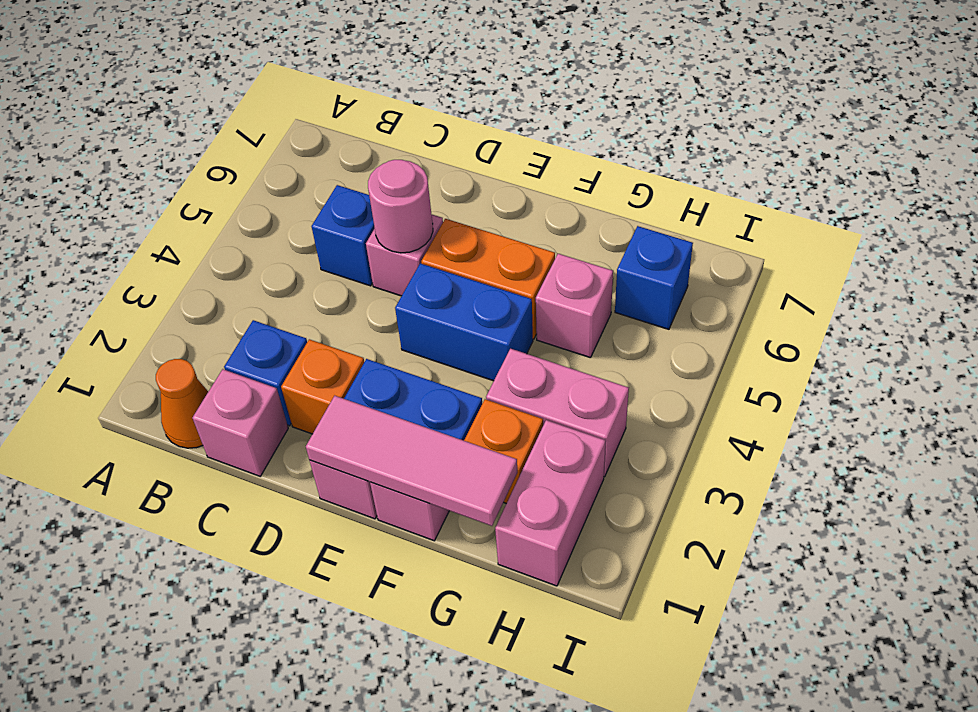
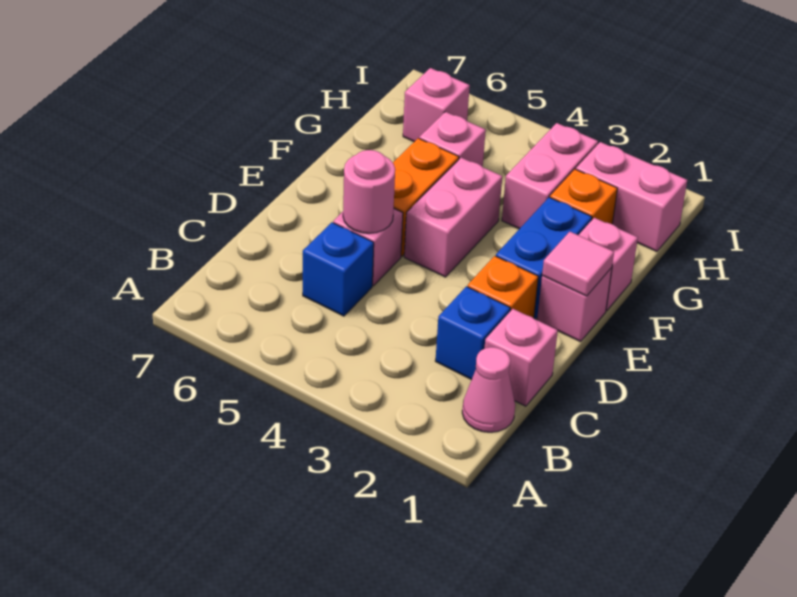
orange 1x1 cone [156,359,208,448] -> pink 1x1 cone [462,347,515,432]
pink 1x3 tile [306,396,517,526] -> pink 1x1 tile [542,232,614,296]
blue 1x2 brick [395,263,533,381] -> pink 1x2 brick [404,158,502,277]
blue 1x1 brick [615,226,693,329] -> pink 1x1 brick [403,68,470,142]

